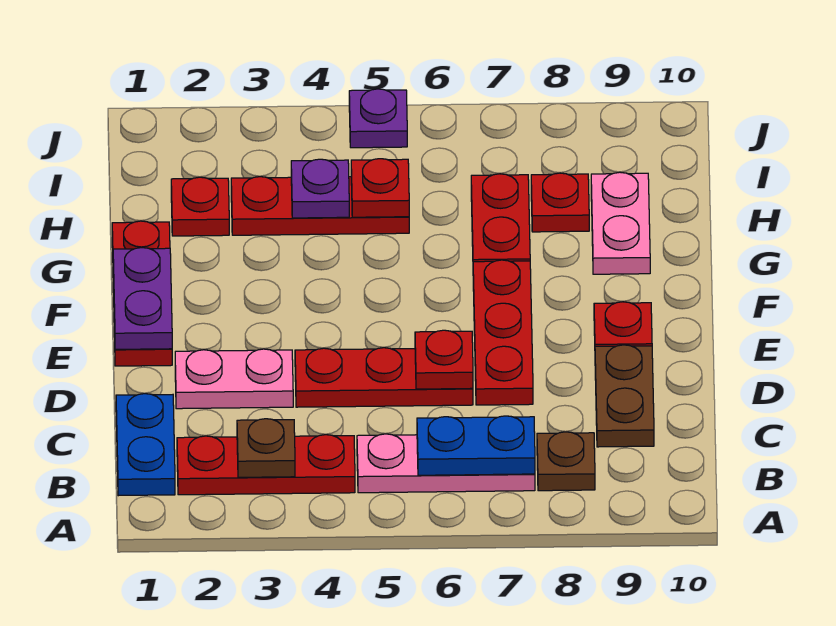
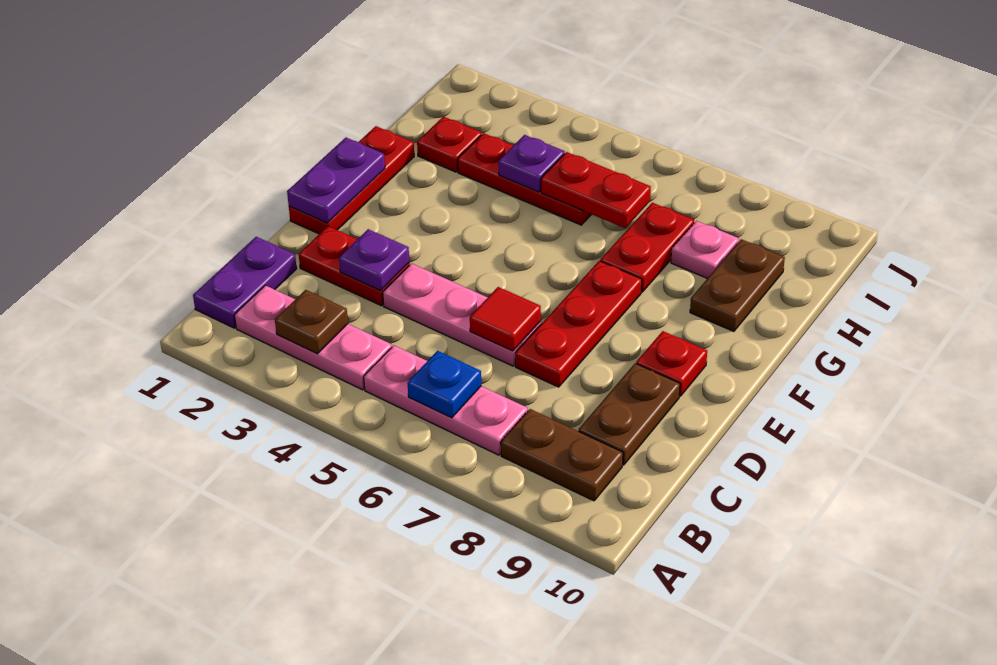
blue 1x2 plate [116,394,175,496] -> purple 1x2 plate [193,237,297,328]
red 1x3 plate [177,435,355,495] -> pink 1x3 plate [234,285,392,390]
blue 1x2 plate [417,416,535,475] -> blue 1x1 plate [407,351,481,418]
brown 1x1 plate [537,432,595,491] -> brown 1x2 plate [501,409,623,501]
pink 1x2 plate [175,349,293,409] -> red 1x2 plate [299,226,410,306]
red 1x3 plate [295,348,473,407] -> pink 1x3 plate [383,263,541,366]
red 1x1 plate [415,330,473,389] -> red 1x1 tile [470,287,541,351]
pink 1x2 plate [591,172,650,274] -> brown 1x2 plate [690,239,785,332]
red 1x1 plate [351,159,409,217] -> red 1x2 plate [541,152,651,228]
red 1x1 plate [531,173,589,232] -> pink 1x1 plate [671,221,739,279]
purple 1x1 plate [349,89,407,148] -> purple 1x1 plate moved to [339,229,409,291]

